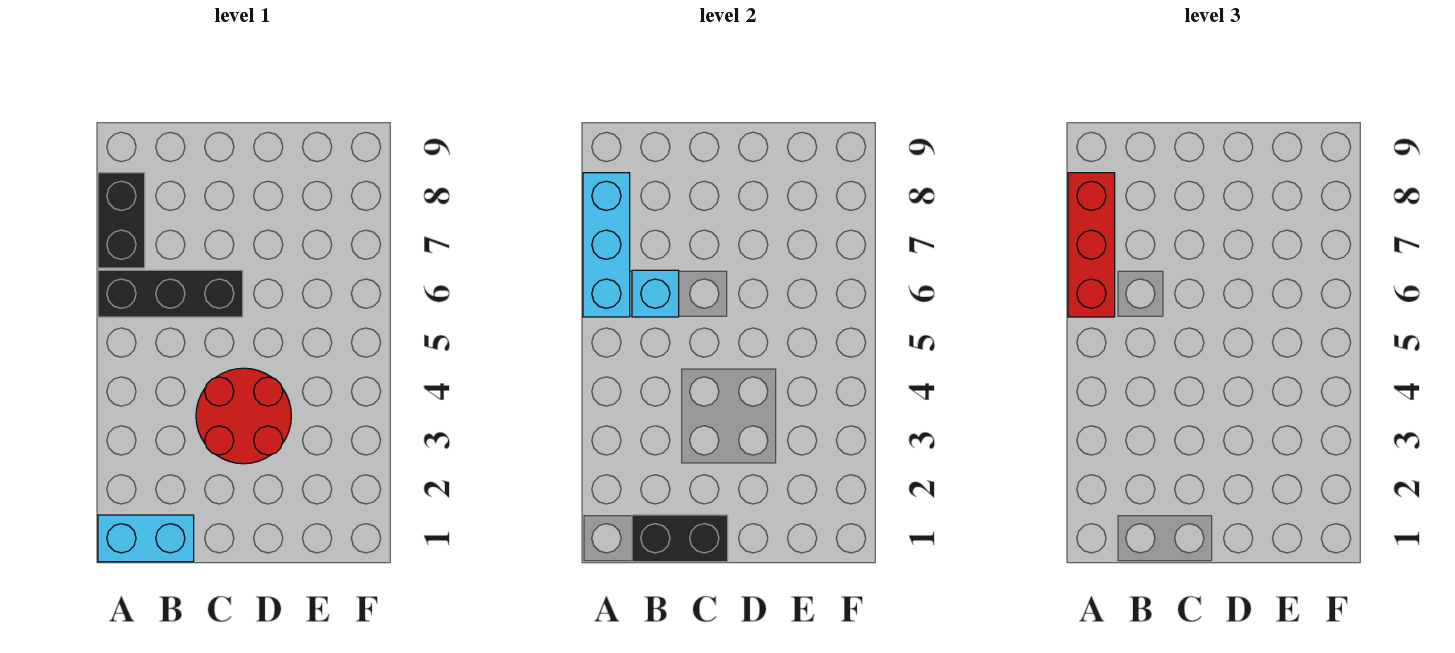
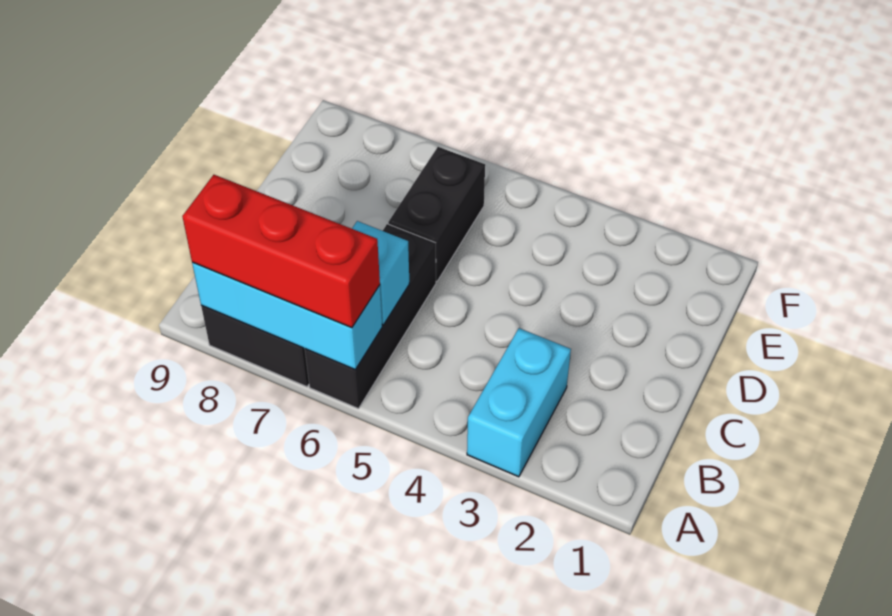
cyan 1x2 brick [98,515,194,562] -> cyan 1x2 brick moved to [467,328,571,477]
black 1x2 brick [632,515,728,562] -> black 1x2 brick moved to [388,147,485,281]
red 2x2 round brick [196,368,291,464] -> none

